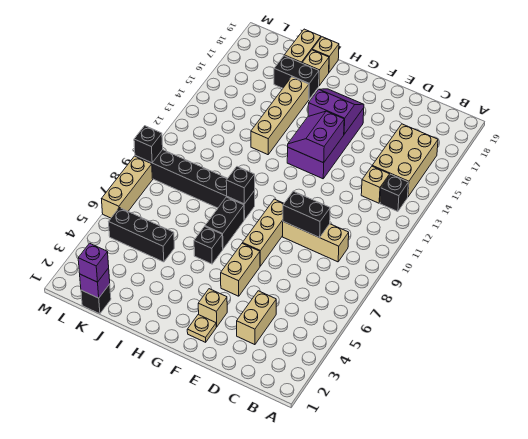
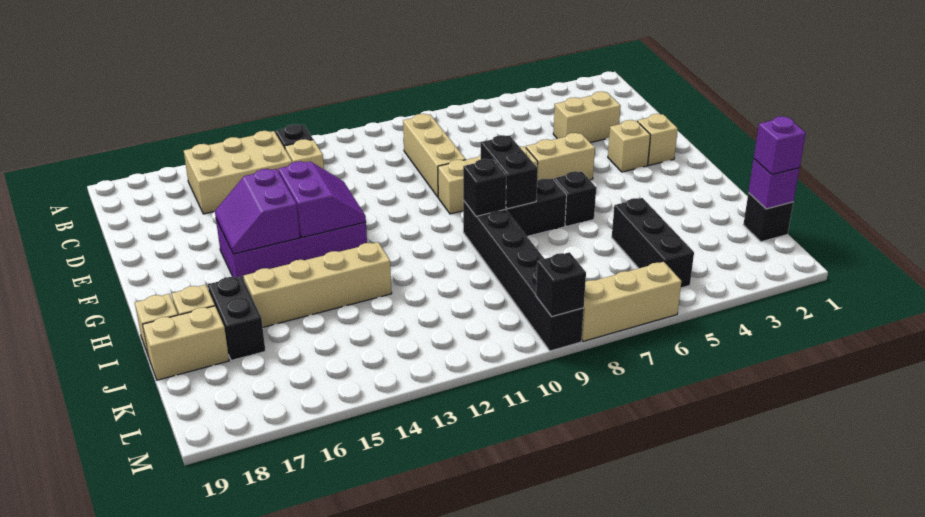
black 1x2 brick [283,191,330,238] -> black 1x2 brick moved to [481,135,538,209]
tan 1x1 plate [187,314,216,342] -> tan 1x1 brick [637,114,678,165]
purple 2x2 slope [288,111,344,163] -> purple 2x2 slope turned to [278,161,366,237]

